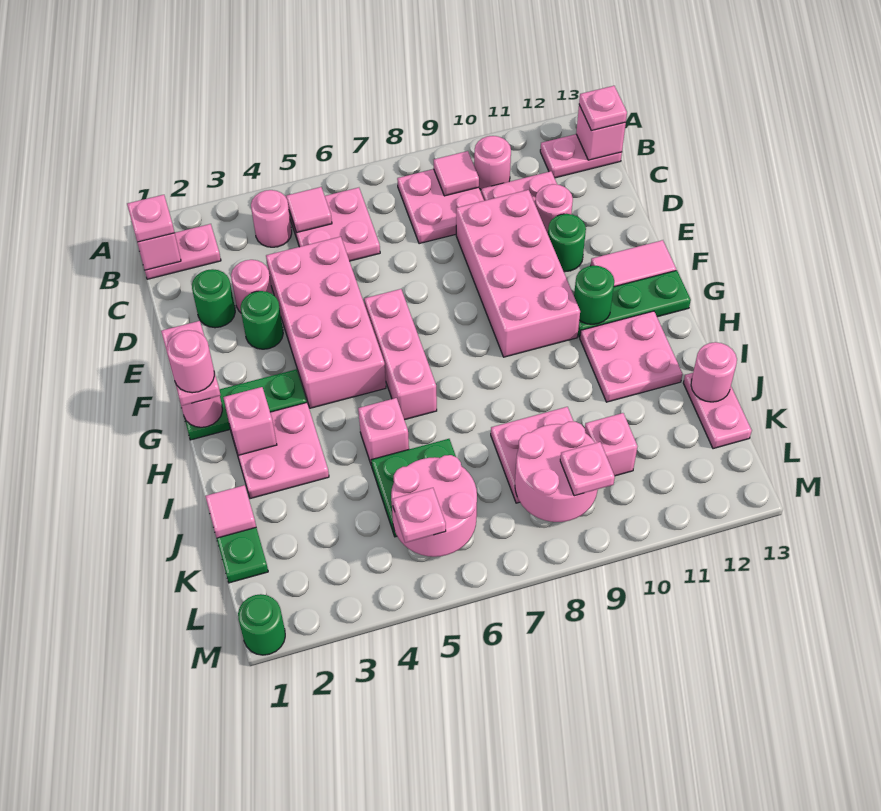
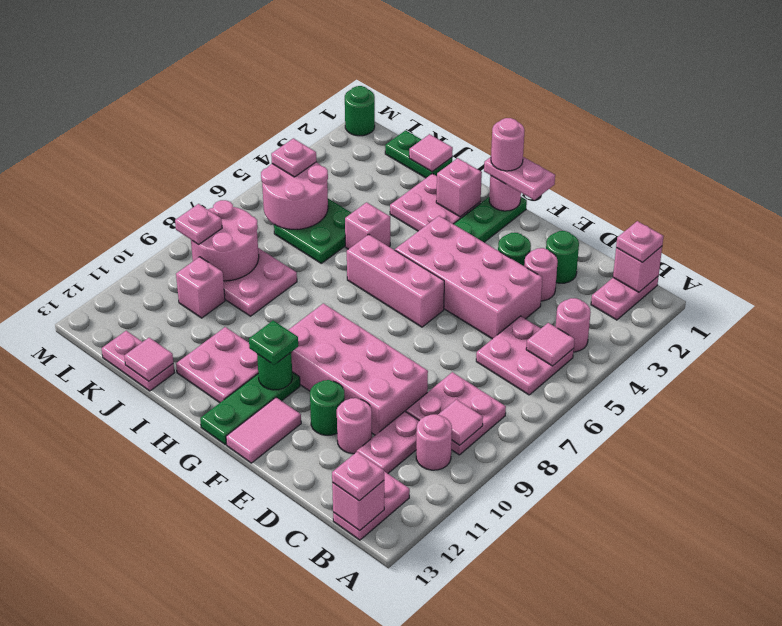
none -> green 1x1 plate [249,321,298,365]
pink 1x1 round brick [691,342,737,402] -> pink 1x1 tile [124,338,173,381]

